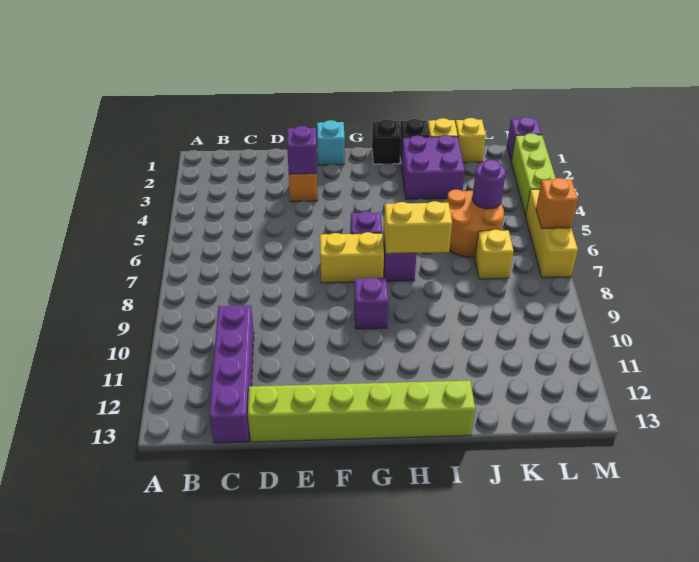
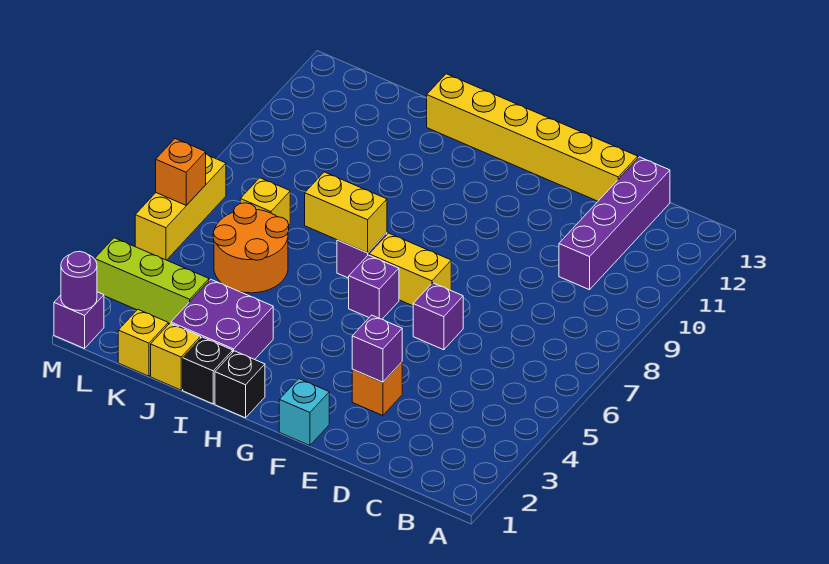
lime 1x6 brick [248,381,475,442] -> yellow 1x6 brick [427,74,638,201]
purple 1x1 brick [354,277,389,329] -> purple 1x1 brick moved to [413,283,463,350]
purple 1x1 round brick [472,160,506,209] -> purple 1x1 round brick moved to [61,251,97,311]
lime 1x3 brick [511,133,556,215] -> lime 1x3 brick turned to [95,238,209,324]

